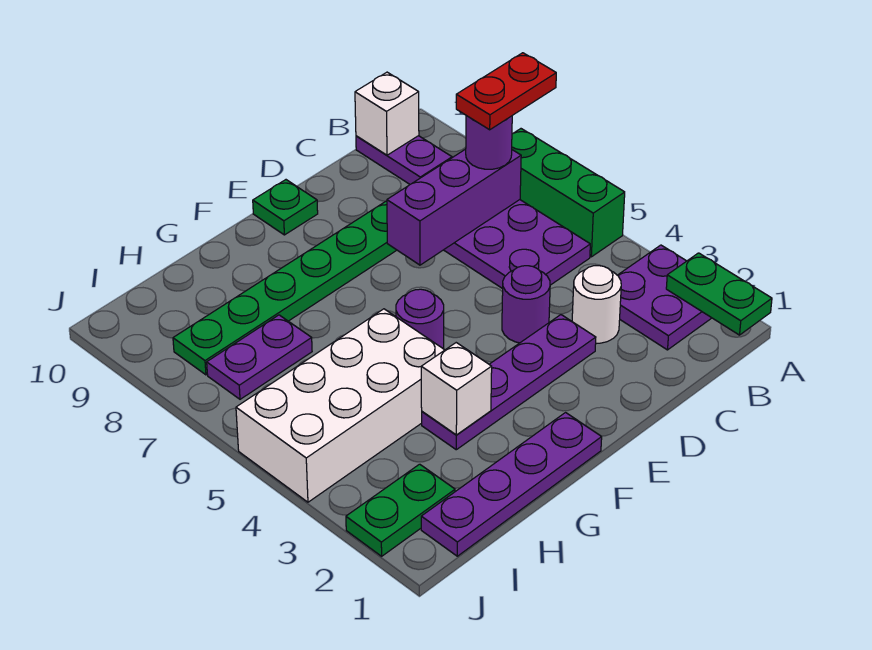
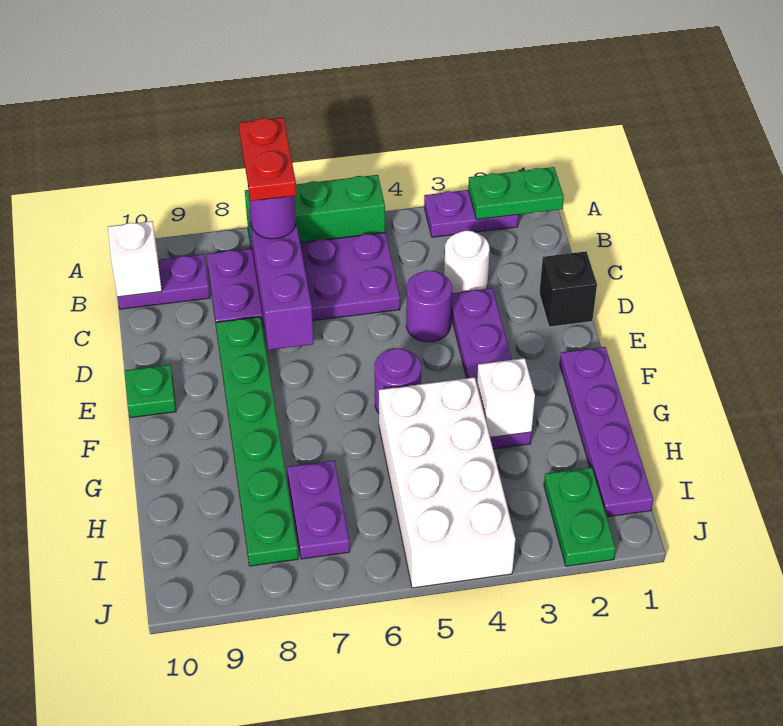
purple 2x2 plate [618,245,711,350] -> purple 1x2 plate [424,190,519,237]
none -> black 1x1 brick [539,251,597,327]

